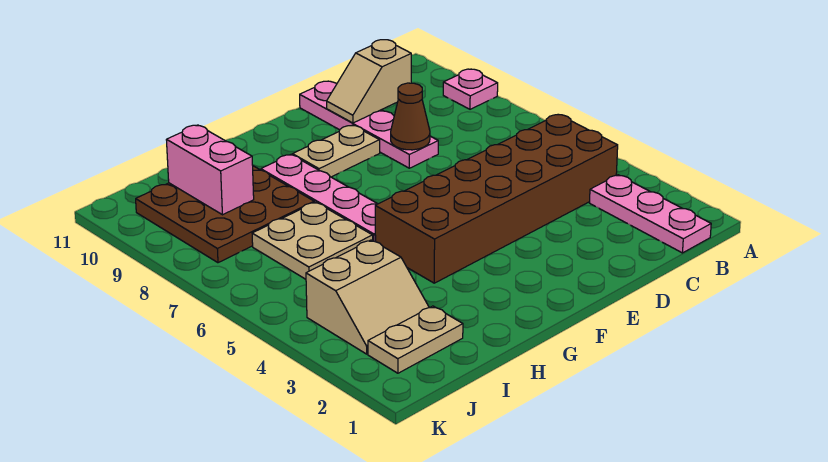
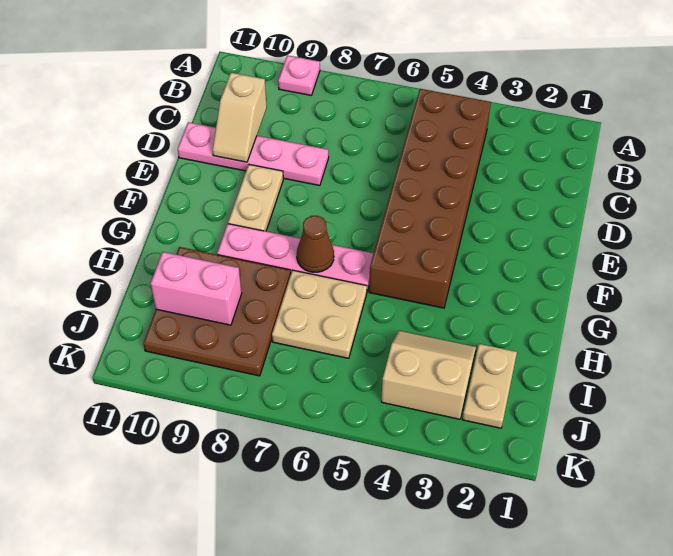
pink 1x3 plate [590,175,711,253] -> none
brown 1x1 cone [391,83,430,150] -> brown 1x1 cone moved to [297,216,334,272]
tan 2x2 slope [306,240,429,354] -> tan 2x2 slope turned to [381,331,476,419]

